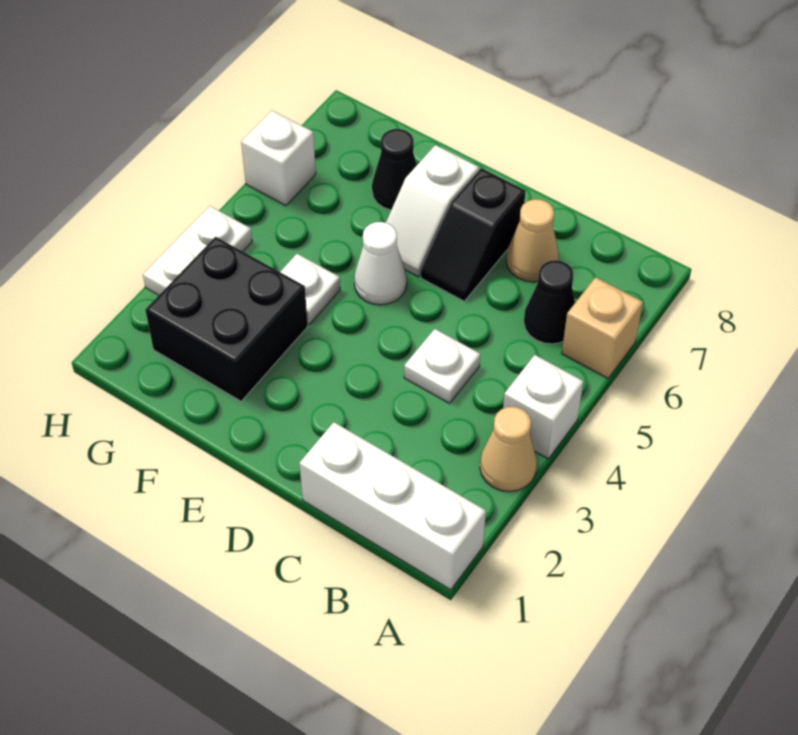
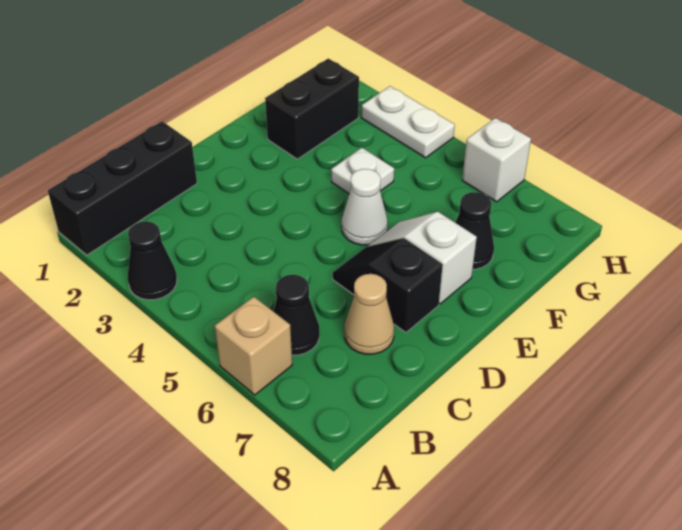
white 1x3 brick [299,422,486,590] -> black 1x3 brick [48,121,197,255]
tan 1x1 cone [480,407,537,492] -> black 1x1 cone [128,221,177,300]
white 1x1 brick [503,355,583,459] -> none
white 1x1 plate [404,329,480,403] -> none
black 2x2 brick [145,237,308,401] -> black 1x2 brick [265,58,359,159]

